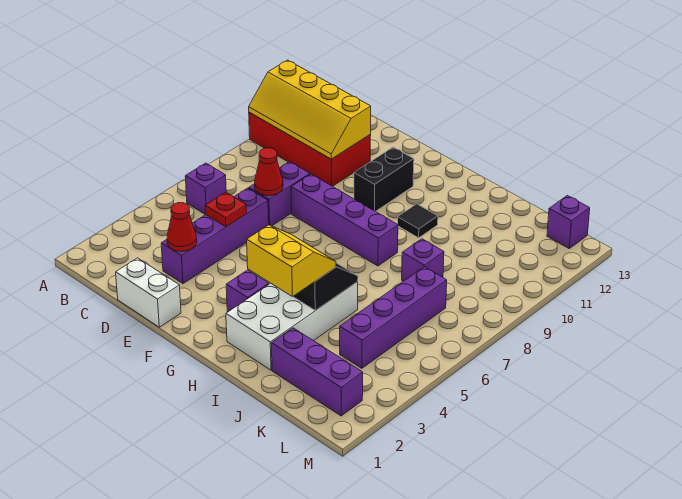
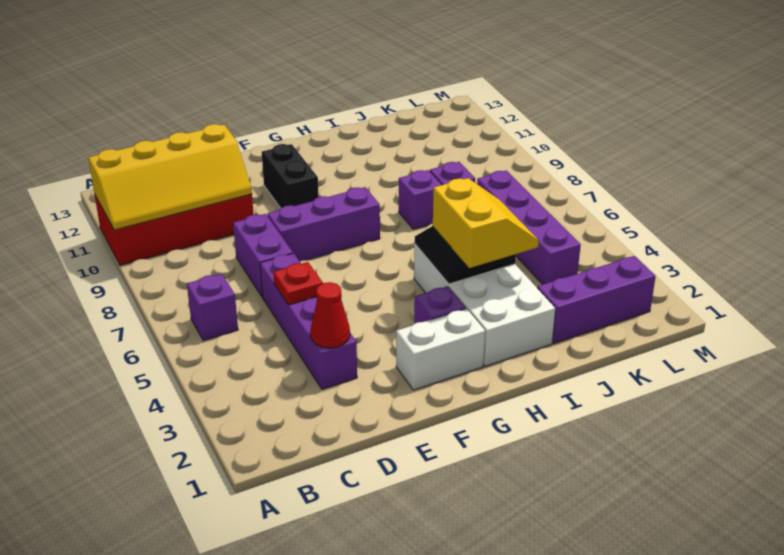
white 1x2 brick [116,258,181,327] -> white 1x2 brick moved to [396,309,485,390]
red 1x1 cone [255,148,283,196] -> none
purple 1x4 brick [291,174,398,266] -> purple 1x3 brick [267,187,380,261]
yellow 2x2 slope [247,225,336,297] -> yellow 2x2 slope turned to [433,178,539,268]
black 1x1 tile [398,204,438,238] -> none
purple 1x1 brick [547,196,590,248] -> purple 1x1 brick moved to [399,170,442,229]

